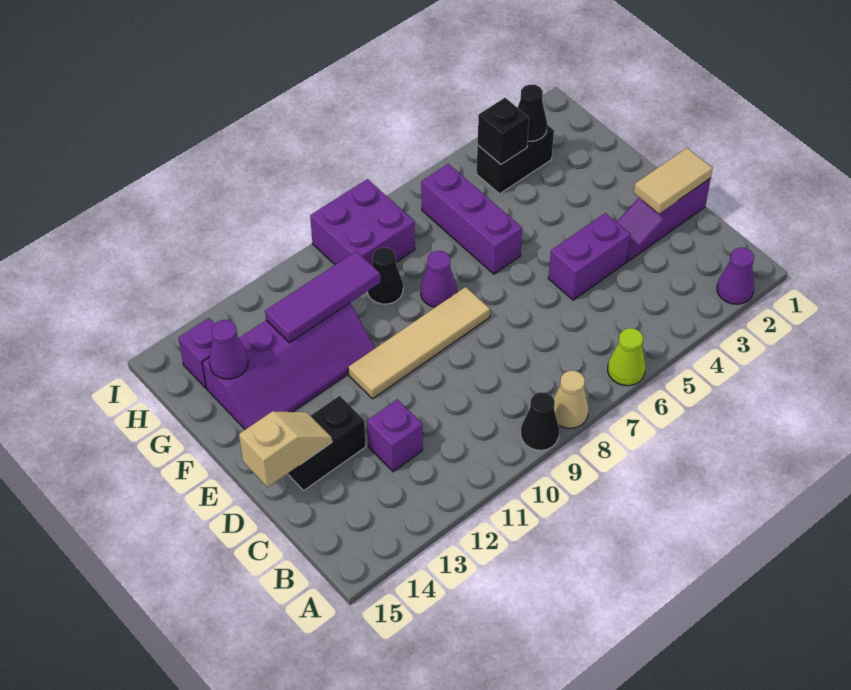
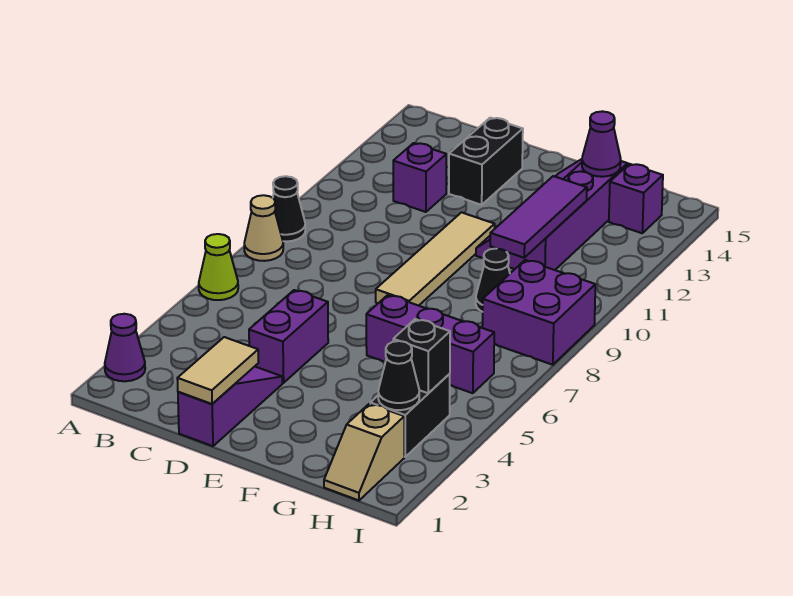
tan 1x2 slope [239,411,332,487] -> tan 1x2 slope moved to [324,404,404,500]
purple 1x1 cone [421,251,457,307] -> none

